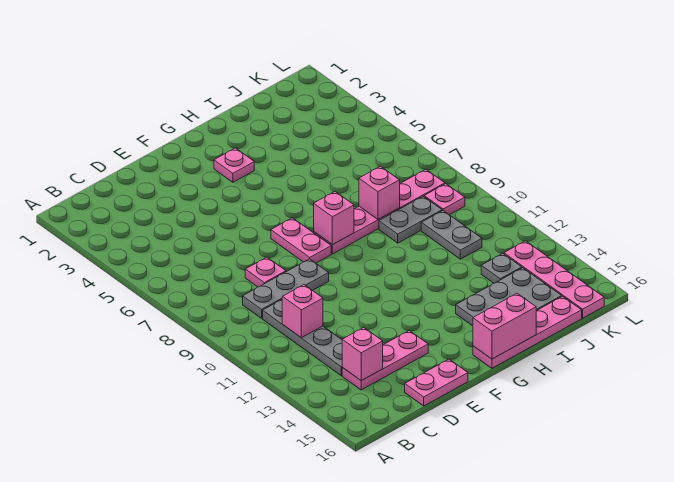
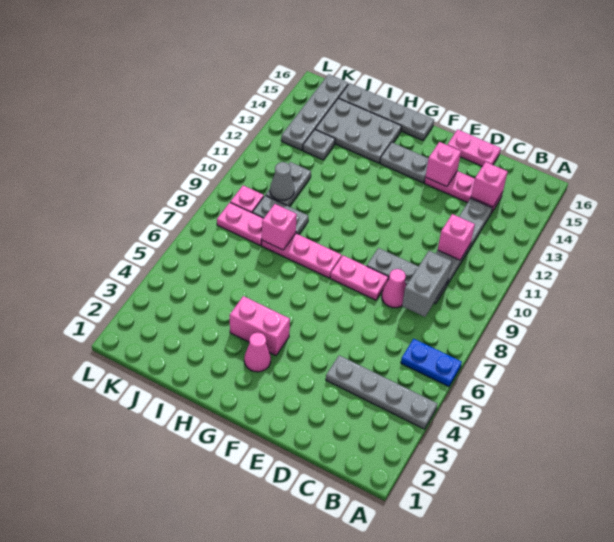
none -> grey 1x4 plate [326,355,437,429]
none -> blue 1x2 plate [401,339,462,387]
none -> grey 1x2 brick [402,251,452,317]
pink 1x1 plate [245,257,286,287] -> pink 1x1 cone [382,269,406,308]
pink 1x2 plate [271,218,331,263] -> pink 1x2 plate turned to [330,256,388,300]
none -> grey 1x2 plate [380,142,428,183]
pink 1x1 plate [214,148,254,182] -> pink 1x1 cone [244,333,271,372]
pink 1x1 brick [314,192,354,245] -> pink 1x1 brick moved to [426,142,461,187]
pink 1x4 plate [473,296,582,368] -> grey 1x4 plate [339,83,434,141]
pink 1x2 brick [473,293,536,359] -> pink 1x2 brick moved to [230,296,290,355]
none -> grey 1x1 cone [270,162,294,201]
pink 1x4 plate [504,241,604,318] -> grey 1x4 plate [281,74,348,150]

